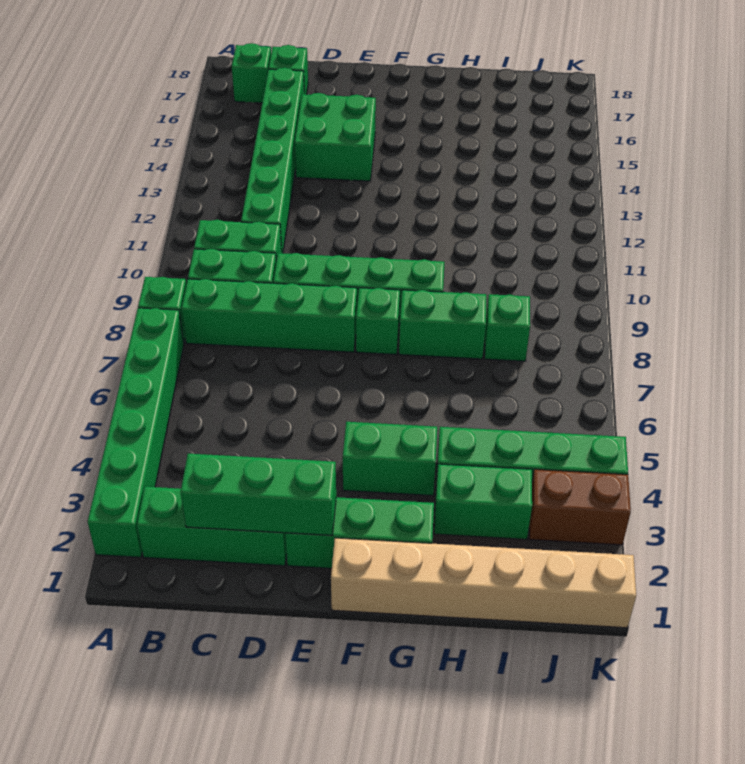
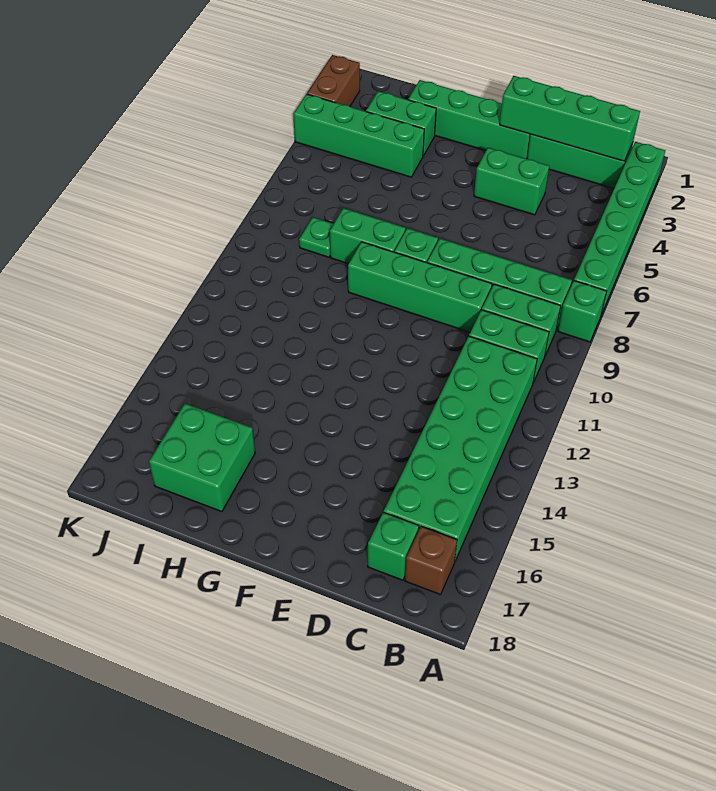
green 1x1 brick [232,43,271,103] -> brown 1x1 brick [405,526,457,595]
green 1x3 brick [181,454,336,535] -> green 1x4 brick [500,76,640,161]
green 1x6 brick [241,68,304,253] -> green 2x6 brick [384,336,537,561]
green 2x2 brick [295,93,376,181] -> green 2x2 brick moved to [149,404,255,512]
green 1x3 brick [285,497,434,568] -> green 1x4 brick [408,80,531,159]
tan 1x6 brick [331,538,636,628] -> none
green 1x2 brick [343,422,437,496] -> green 1x2 brick moved to [474,148,549,215]
green 1x1 brick [485,294,530,361] -> green 1x1 plate [299,217,333,257]
brown 1x2 brick [529,469,631,545] -> brown 1x2 brick turned to [307,55,360,106]

